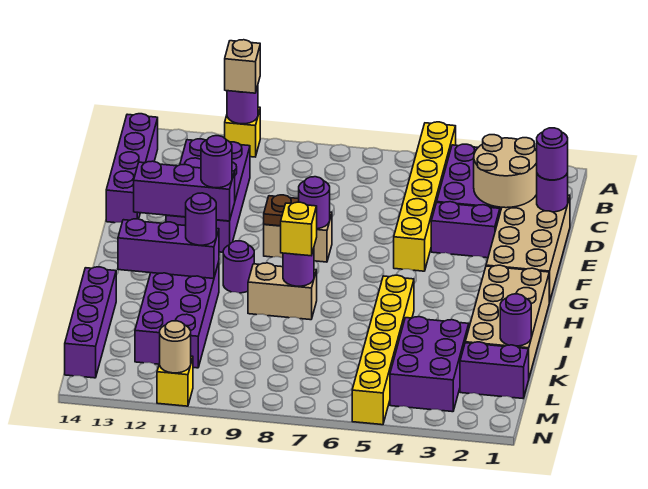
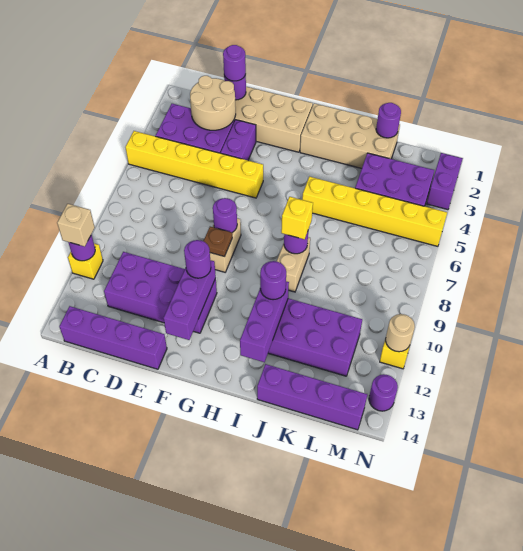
purple 1x1 round brick [223,241,254,293] -> purple 1x1 round brick moved to [369,374,398,411]
purple 1x2 brick [460,342,529,398] -> purple 1x2 brick moved to [427,153,463,210]

